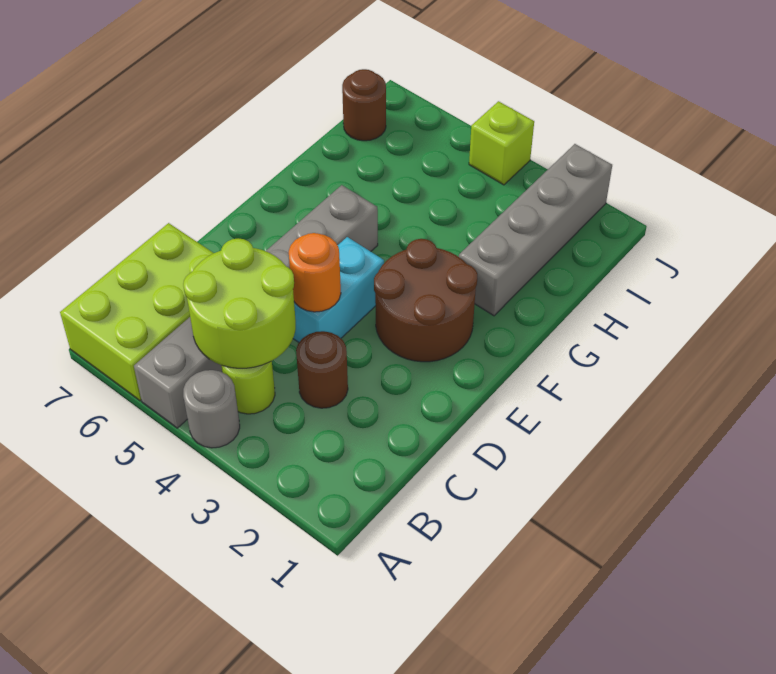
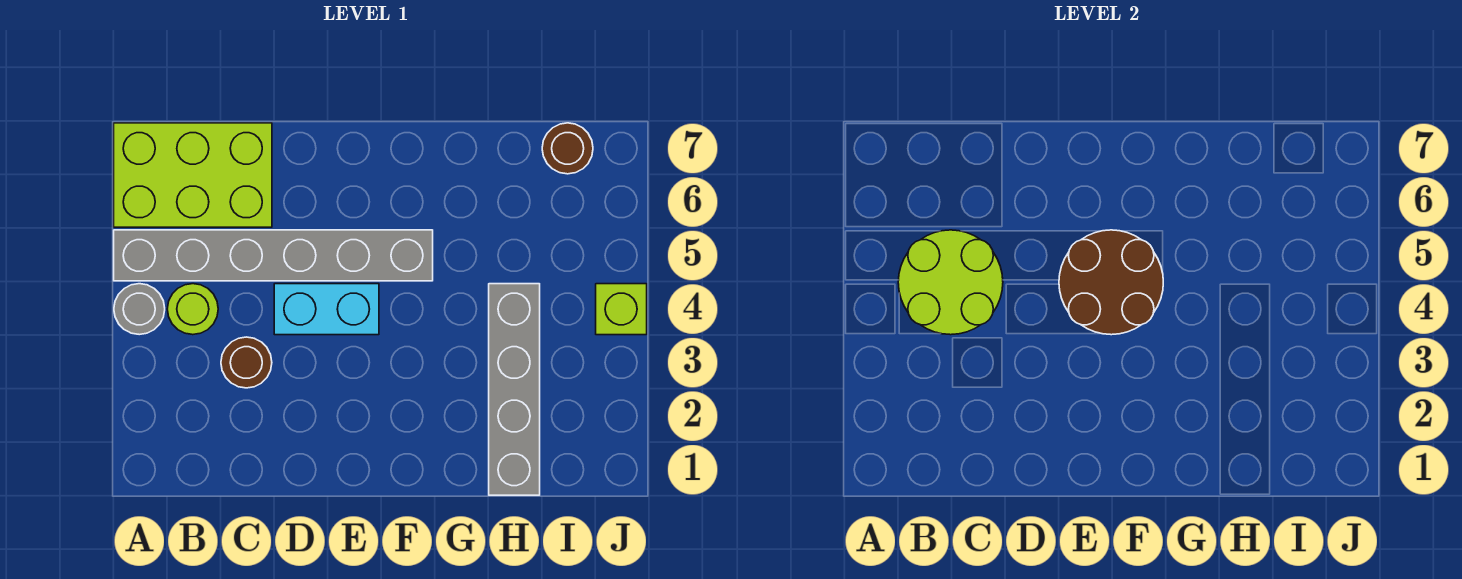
orange 1x1 round brick [289,233,341,312] -> none
brown 2x2 round brick [374,239,477,362] -> brown 2x2 round brick moved to [1059,230,1163,335]
grey 1x4 brick [459,144,612,316] -> grey 1x4 brick turned to [489,284,540,495]

